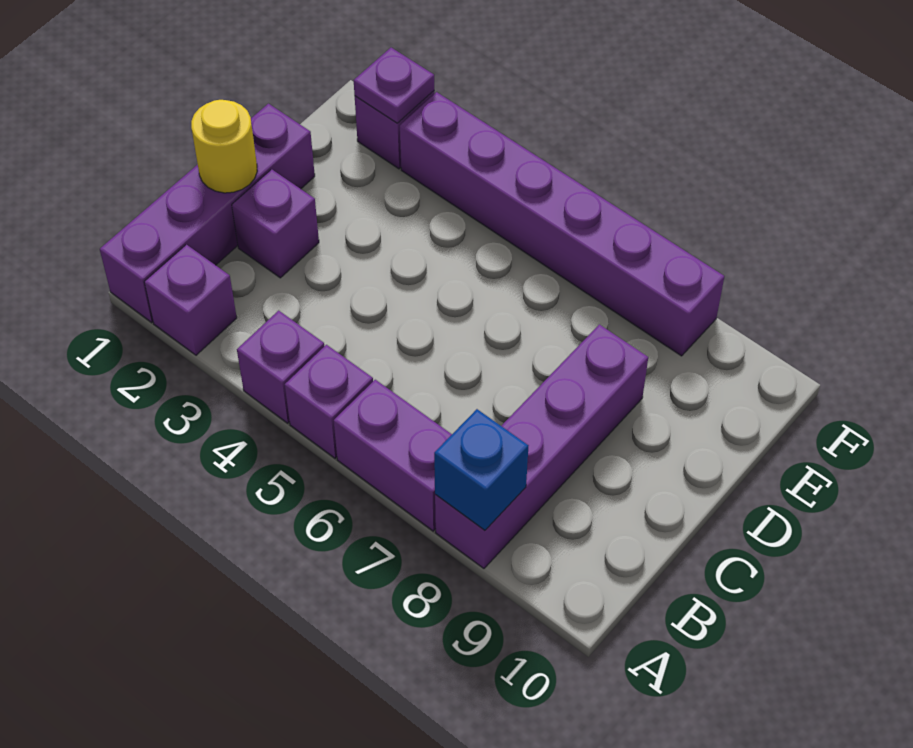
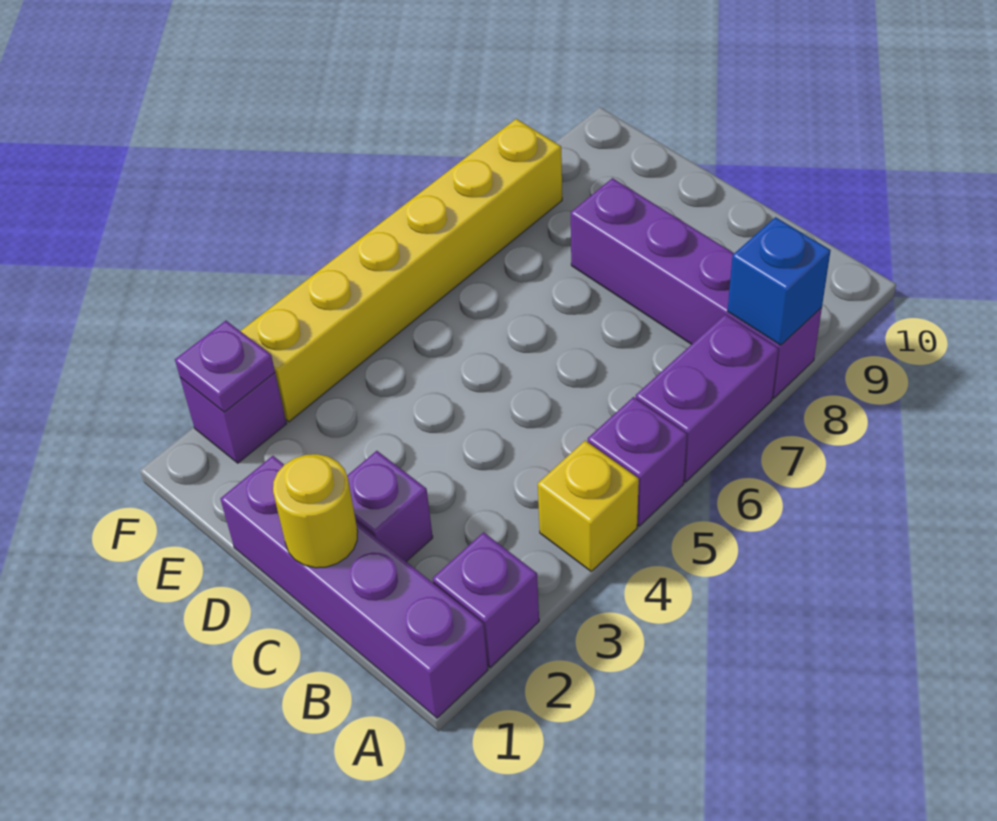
purple 1x1 brick [237,311,324,423] -> yellow 1x1 brick [538,441,639,571]
purple 1x6 brick [400,92,724,356] -> yellow 1x6 brick [241,119,562,422]

